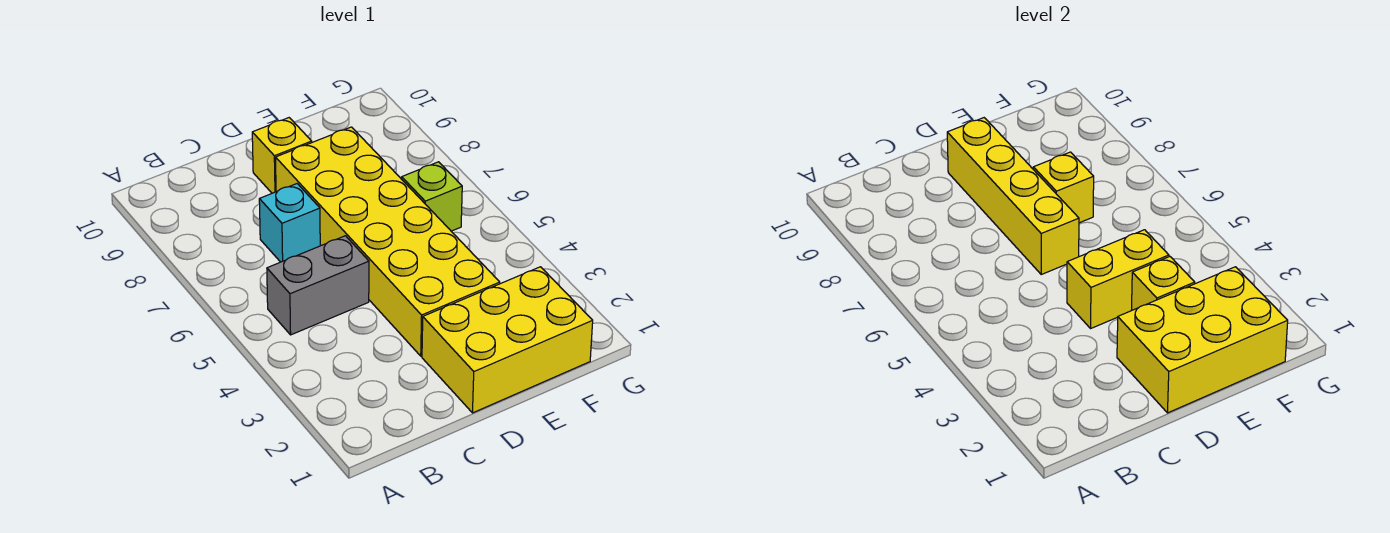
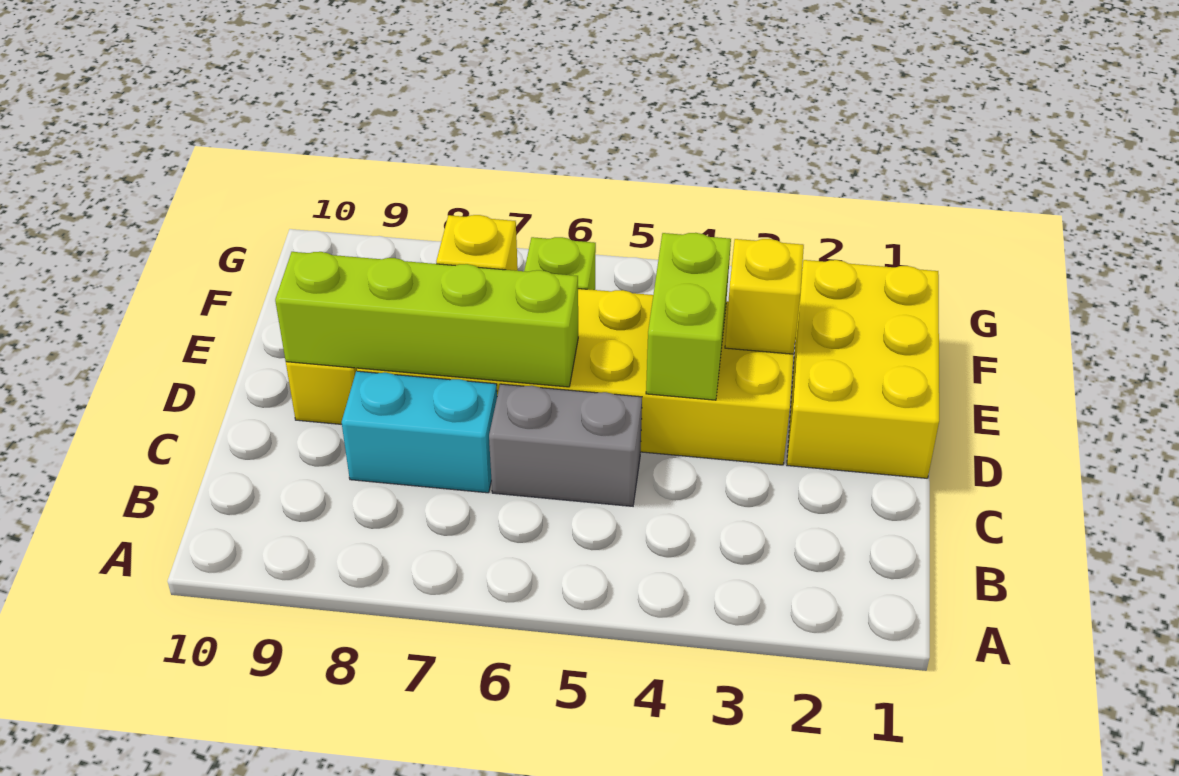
grey 1x2 brick [267,236,369,335] -> grey 1x2 brick turned to [489,384,642,506]
cyan 1x1 brick [259,184,320,262] -> cyan 1x2 brick [342,371,497,493]
yellow 2x3 brick [1117,267,1288,413] -> none
yellow 1x2 brick [1067,230,1169,328] -> lime 1x2 brick [646,233,731,400]
yellow 1x4 brick [947,118,1079,274] -> lime 1x4 brick [275,252,578,387]

